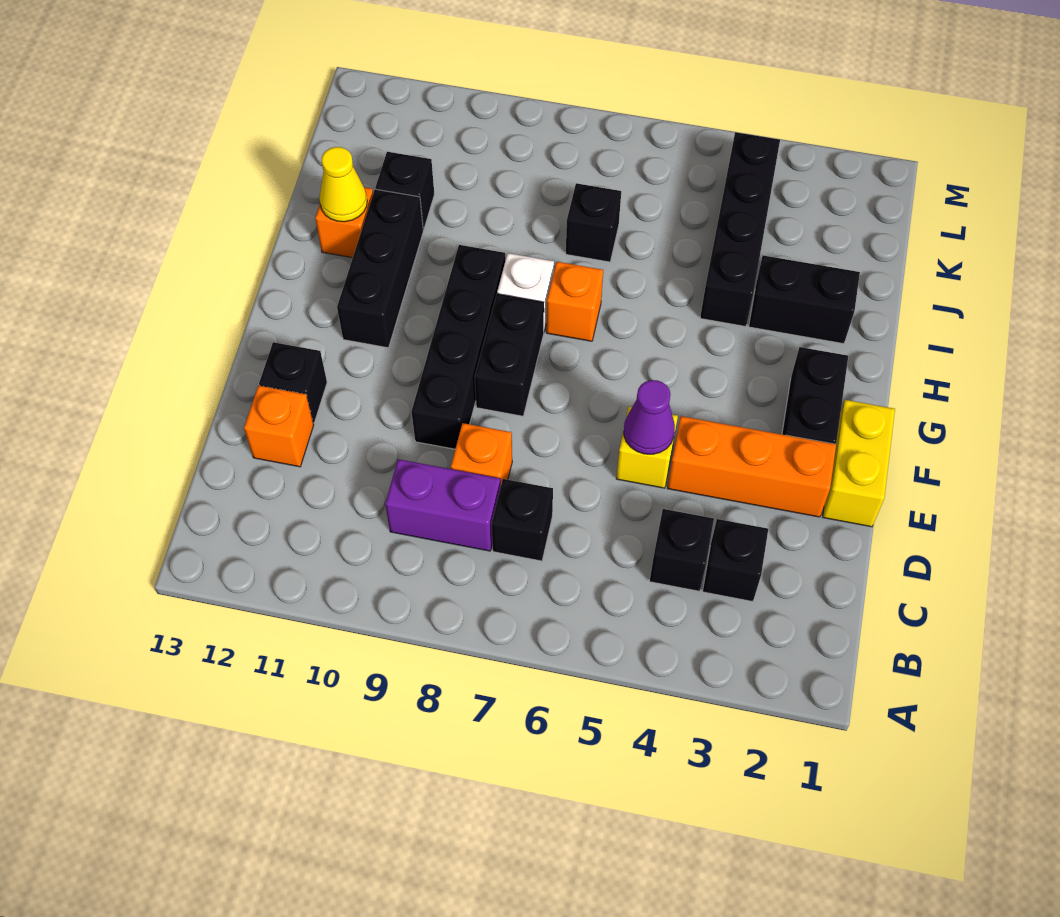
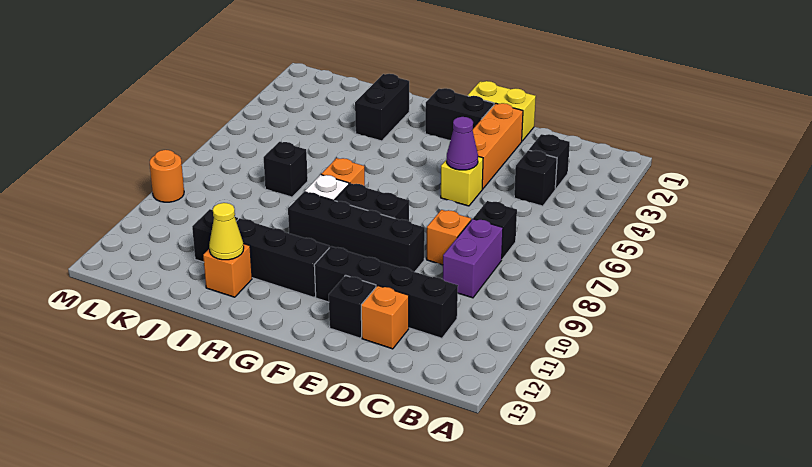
black 1x4 brick [700,132,780,326] -> black 1x4 brick moved to [314,246,458,338]
none -> orange 1x1 round brick [150,150,184,202]

